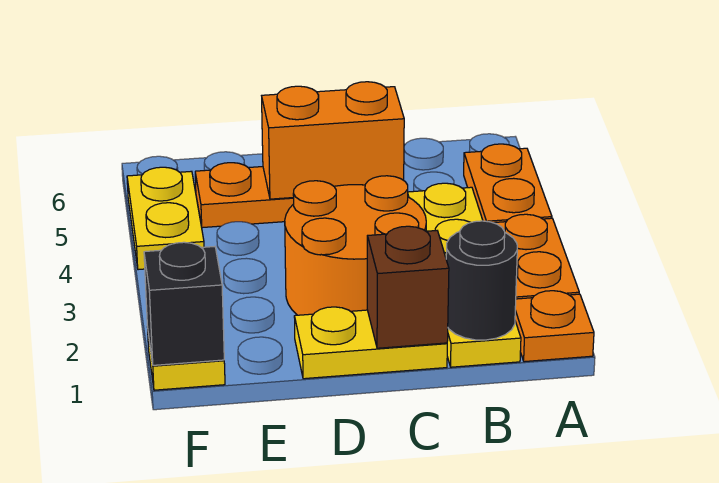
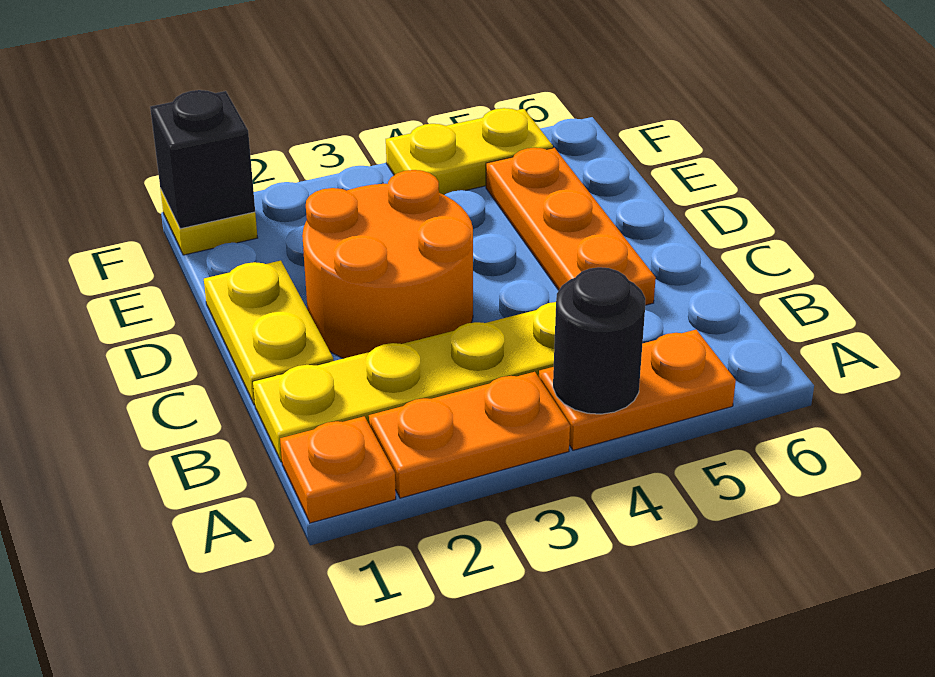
black 1x1 round brick [446,221,517,340] -> black 1x1 round brick moved to [553,267,645,414]
brown 1x1 brick [367,226,449,348] -> none
orange 1x2 brick [262,82,404,199] -> none

